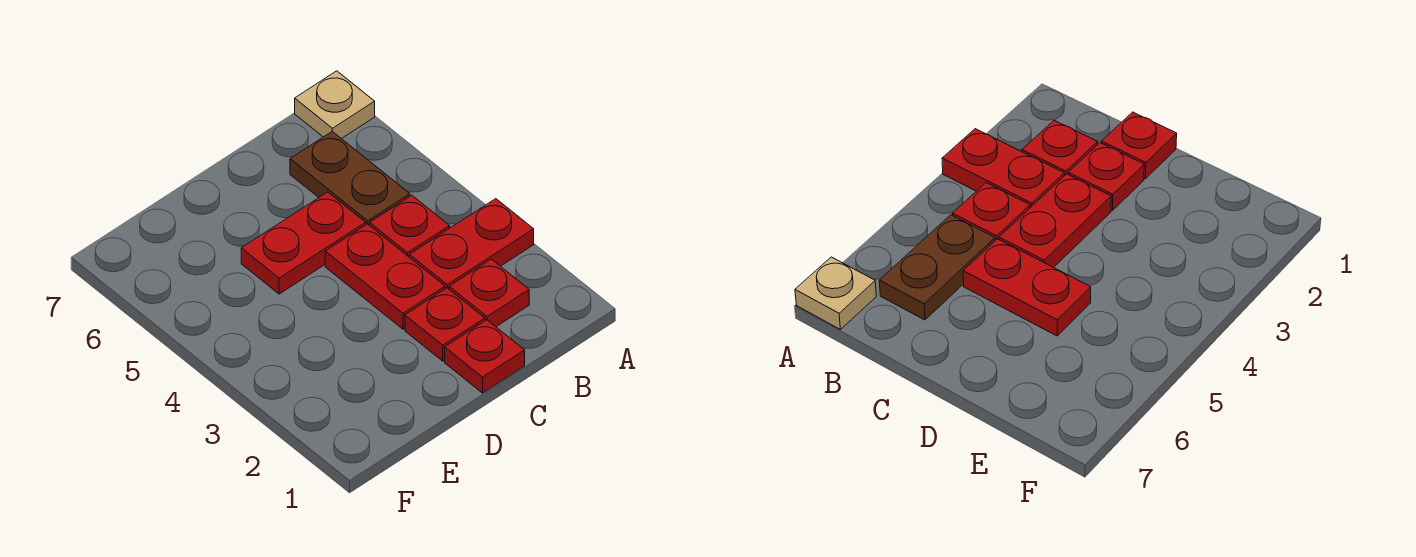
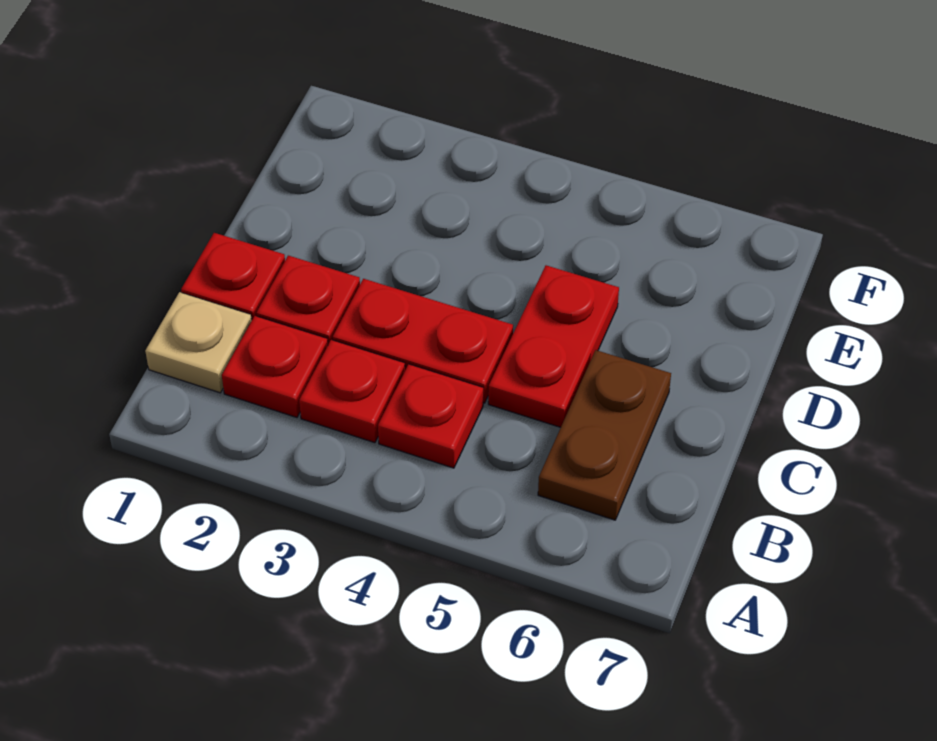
red 1x2 plate [409,199,534,289] -> red 1x1 plate [299,340,405,443]
tan 1x1 plate [295,71,375,139] -> tan 1x1 plate moved to [145,292,252,393]
brown 1x2 plate [290,132,410,225] -> brown 1x2 plate turned to [538,350,671,520]

